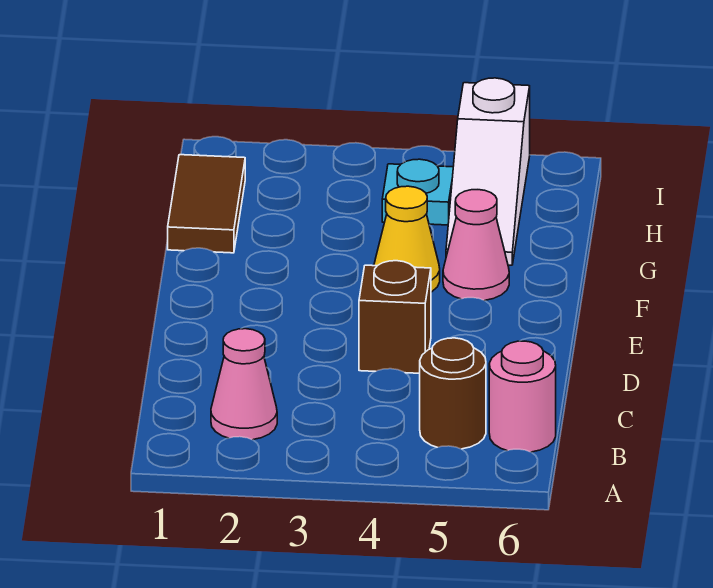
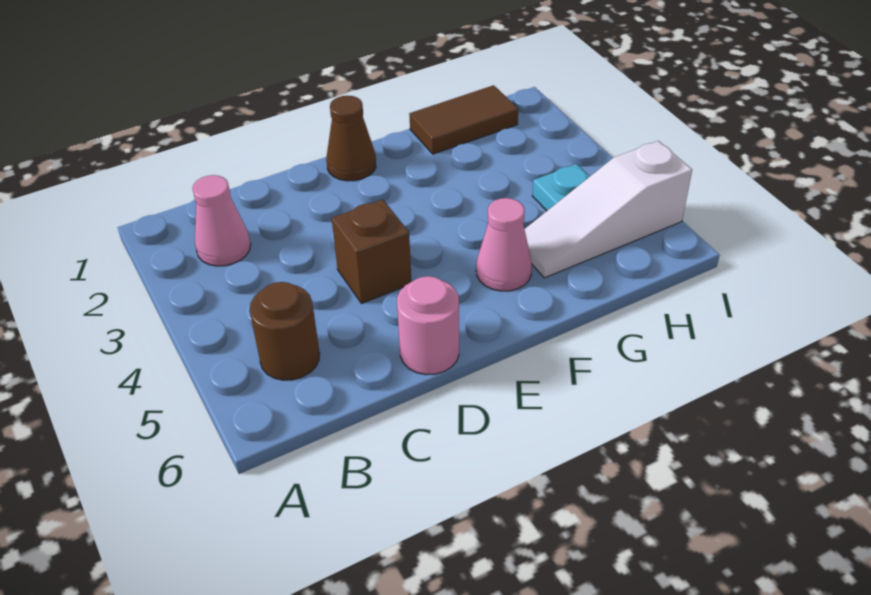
pink 1x1 round brick [489,341,556,452] -> pink 1x1 round brick moved to [397,276,459,375]
none -> brown 1x1 cone [326,96,376,181]
yellow 1x1 cone [374,186,440,292] -> none

